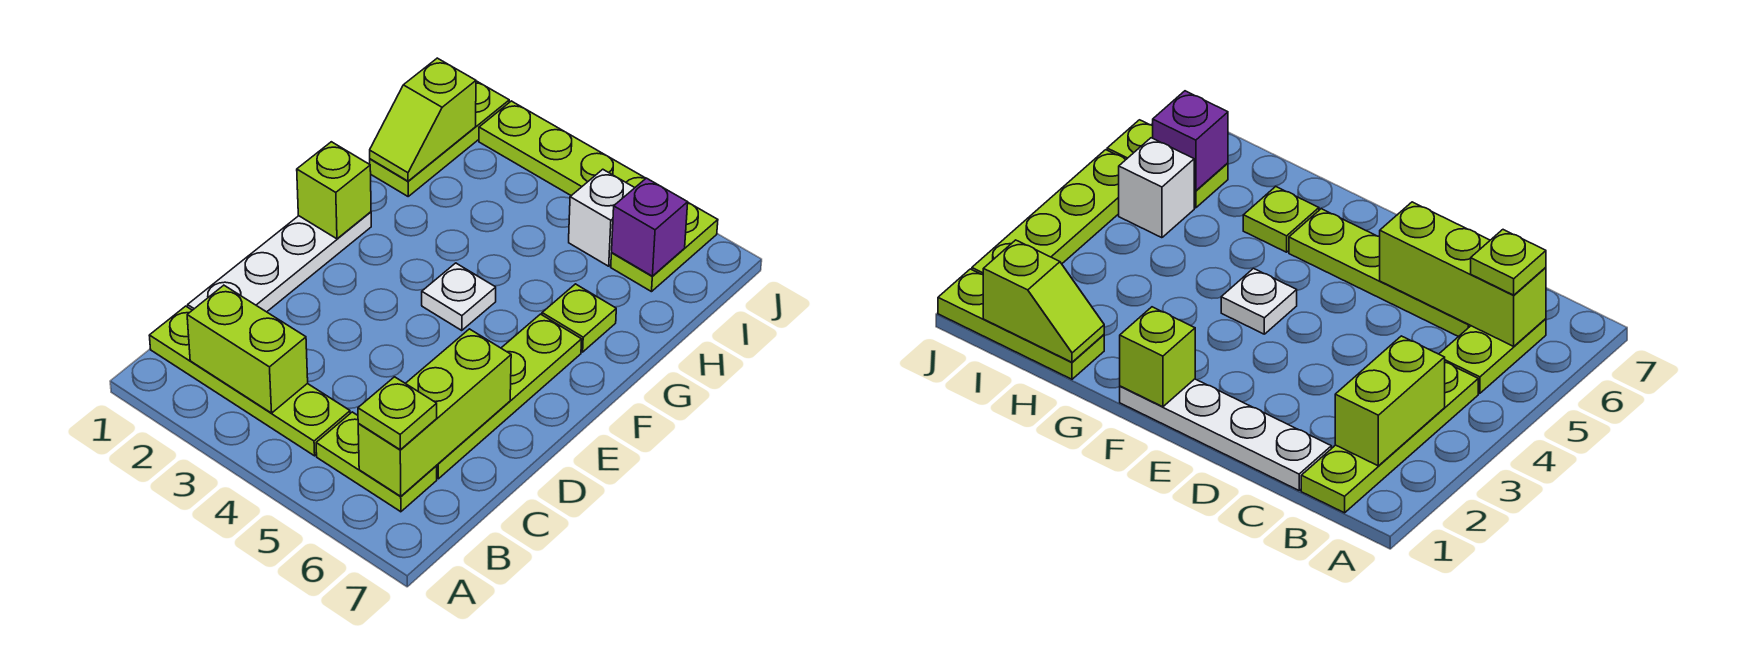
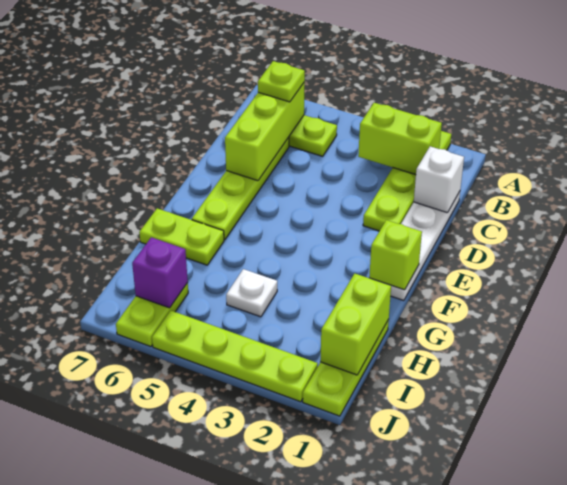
lime 1x4 plate [149,306,350,456] -> lime 1x4 plate turned to [363,131,451,231]
white 1x1 plate [422,263,496,330] -> white 1x1 plate moved to [226,269,277,317]
lime 1x1 plate [542,284,616,352] -> lime 1x2 plate [139,208,224,265]
lime 1x2 slope [370,58,476,181] -> lime 1x2 brick [320,274,391,375]
white 1x1 brick [569,169,635,266] -> white 1x1 brick moved to [414,146,464,213]

